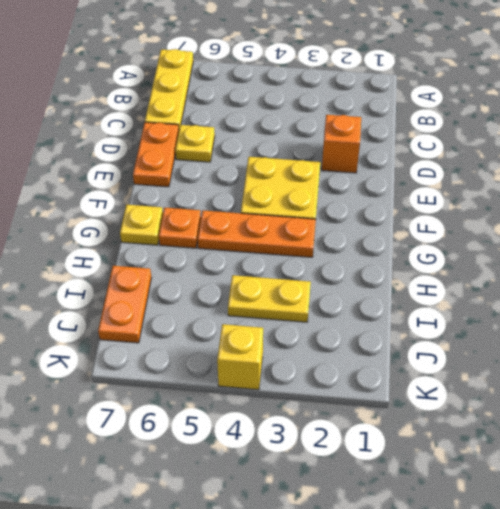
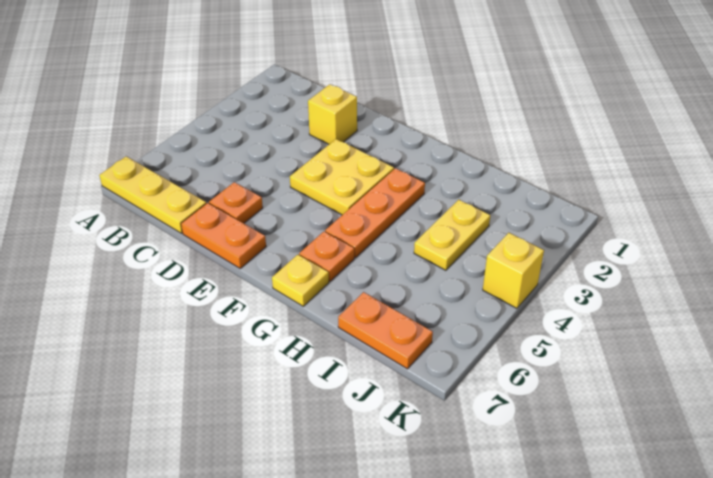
orange 1x1 brick [322,115,361,173] -> yellow 1x1 brick [308,84,357,144]
yellow 1x1 plate [175,125,215,162] -> orange 1x1 plate [209,182,263,223]

